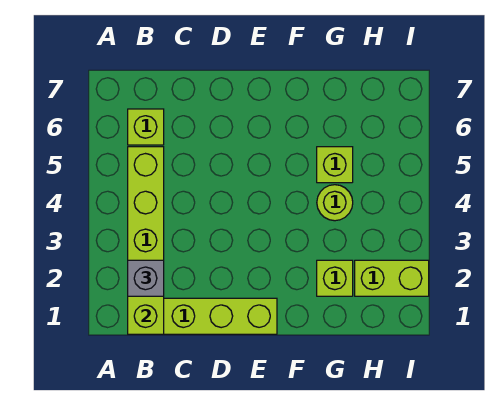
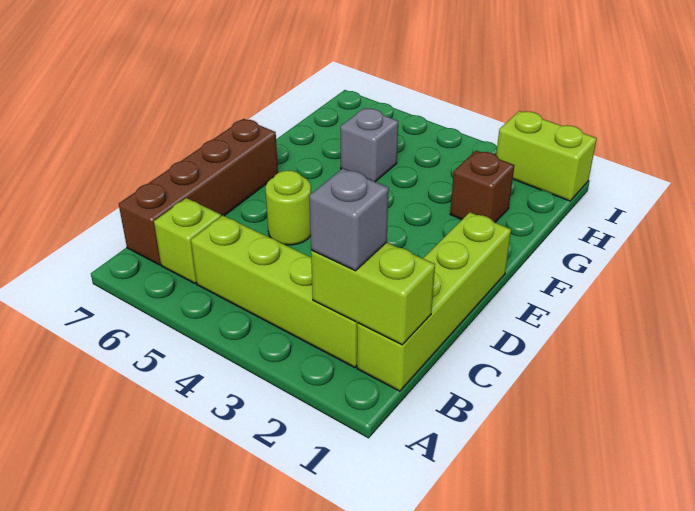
none -> brown 1x4 brick [119,119,278,265]
lime 1x1 brick [317,260,353,296] -> brown 1x1 brick [450,151,515,222]
lime 1x1 round brick [317,185,353,221] -> lime 1x1 round brick moved to [265,170,311,245]
lime 1x1 brick [317,147,353,183] -> grey 1x1 brick [340,108,398,182]
lime 1x2 brick [355,260,429,296] -> lime 1x2 brick turned to [496,111,597,201]

